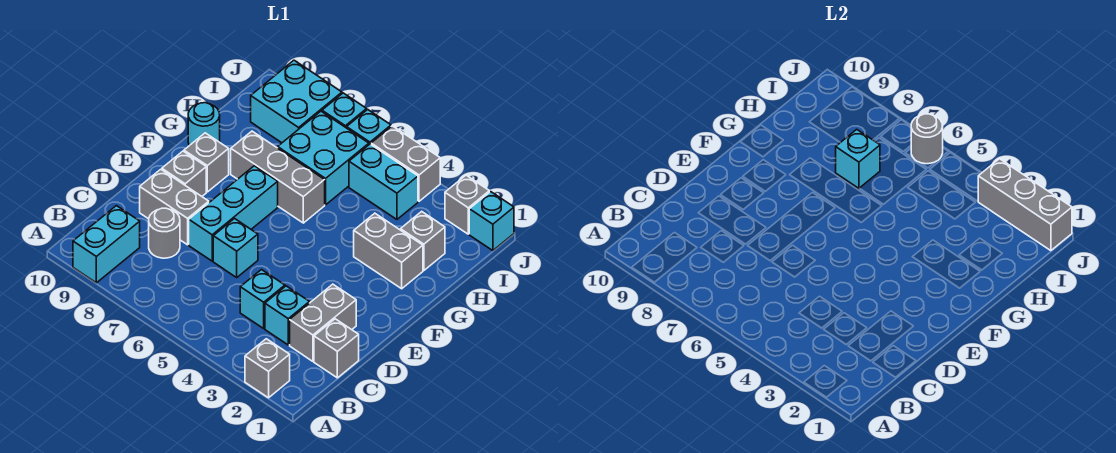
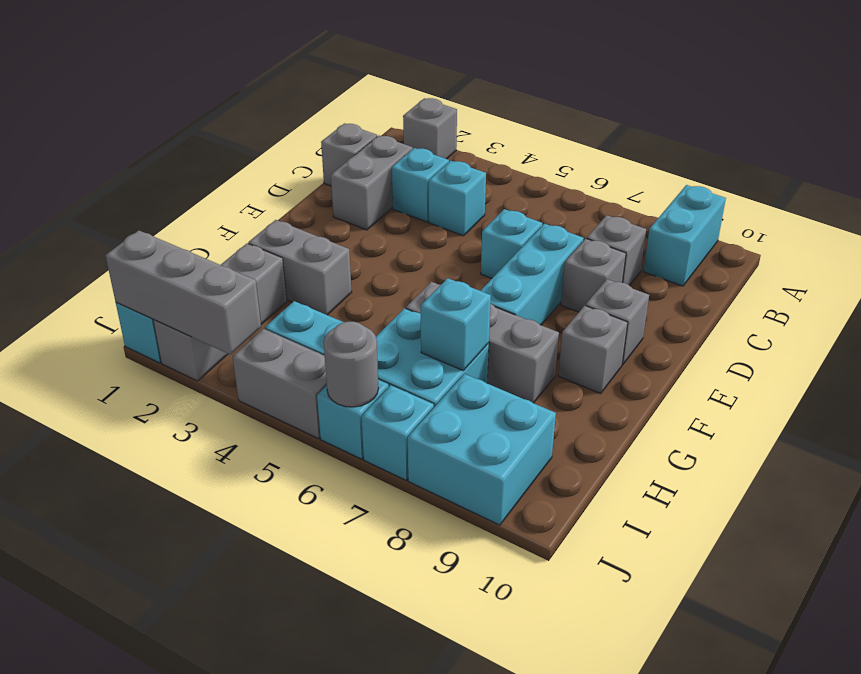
grey 1x1 round brick [149,208,180,258] -> grey 1x1 brick [587,215,646,286]
grey 1x2 brick [140,169,209,245] -> grey 1x1 brick [561,238,626,312]
cyan 1x1 round brick [188,103,220,145] -> none

